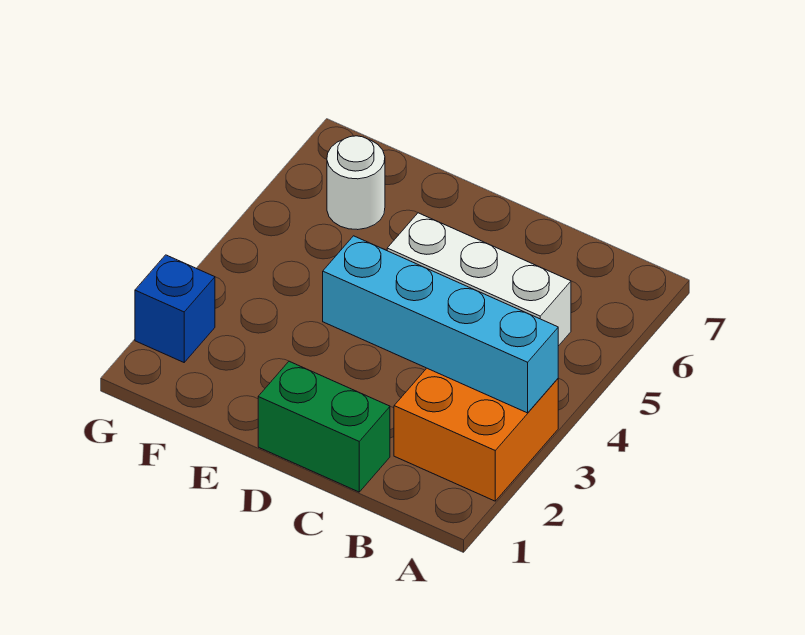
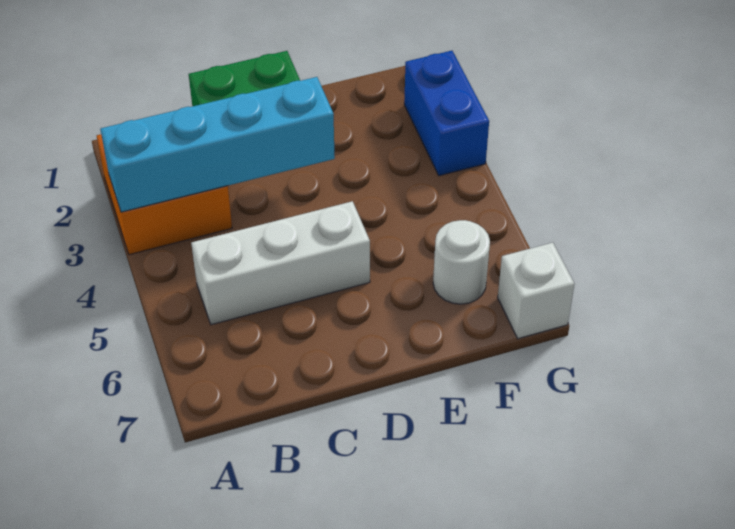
blue 1x1 brick [135,255,215,362] -> blue 1x2 brick [404,51,489,176]
none -> white 1x1 brick [498,243,574,339]

